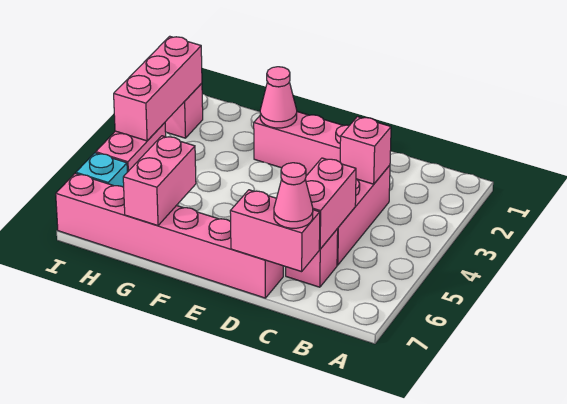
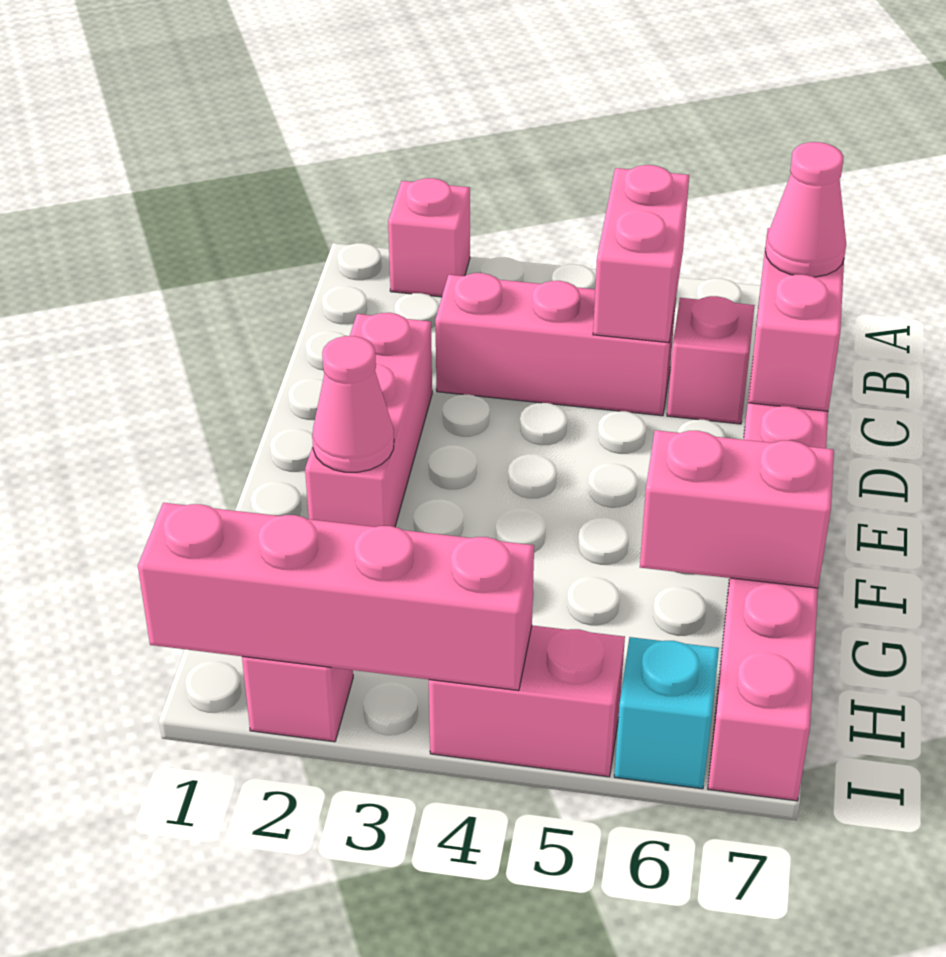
pink 1x1 brick [340,117,391,184] -> pink 1x1 brick moved to [388,178,470,297]
pink 1x2 brick [305,158,356,249] -> pink 1x2 brick turned to [593,165,689,343]
pink 1x3 brick [114,36,202,141] -> pink 1x4 brick [138,503,534,691]

